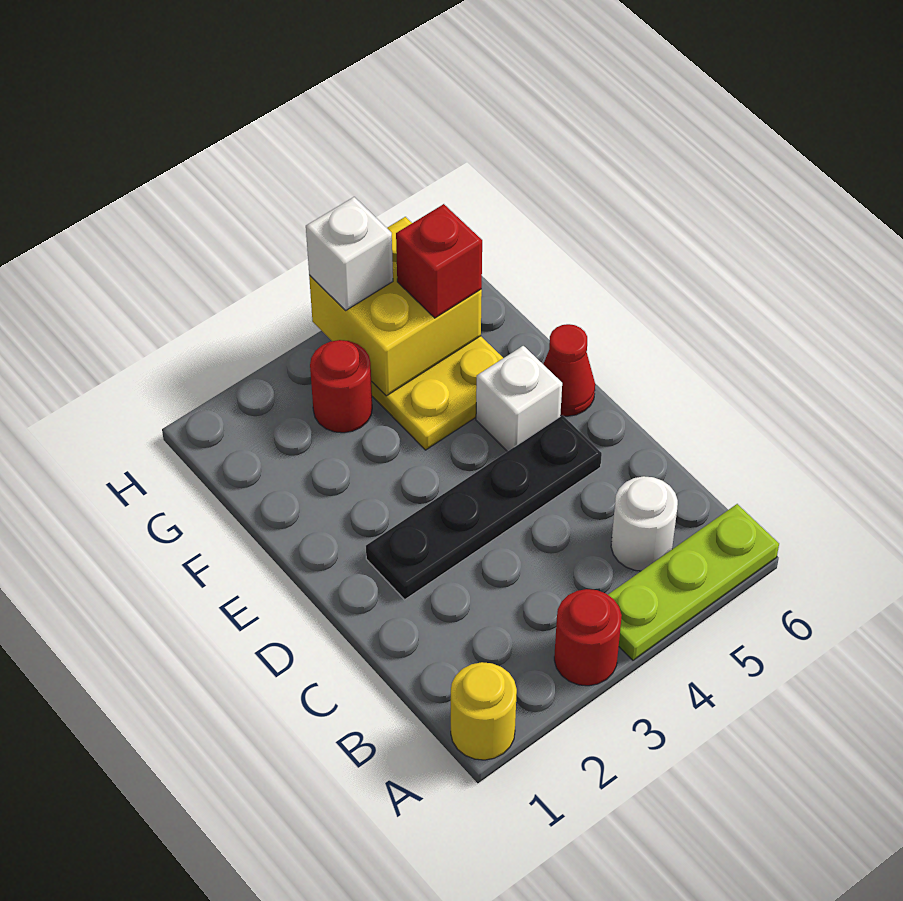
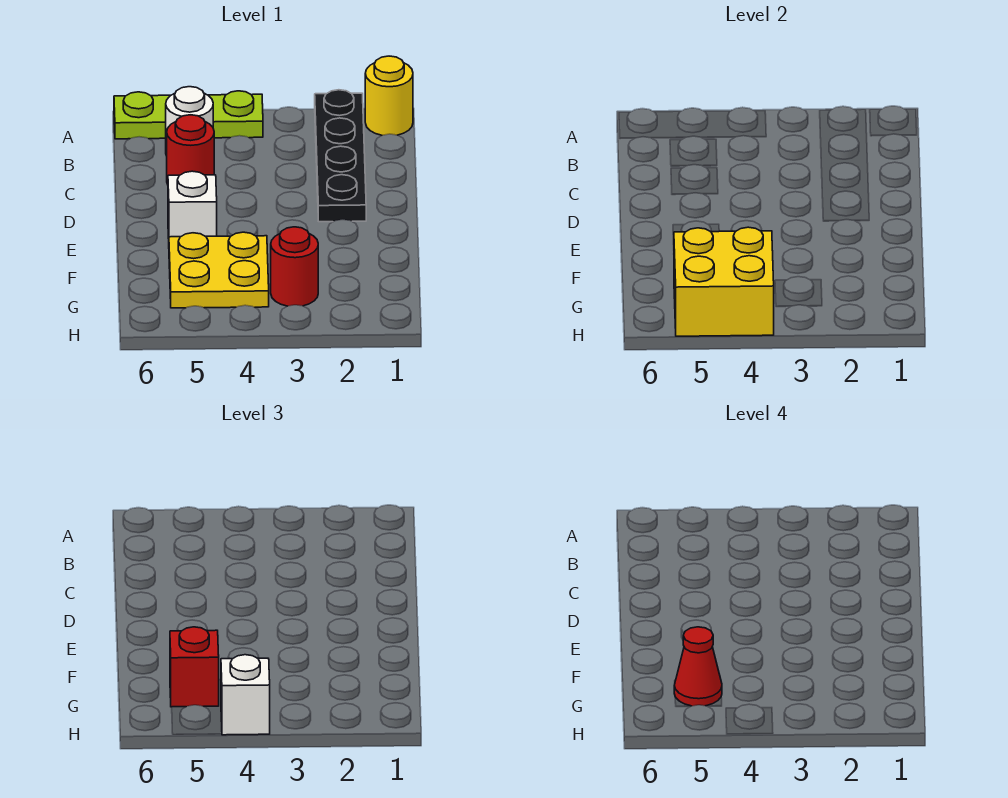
red 1x1 round brick [554,589,622,686] -> red 1x1 round brick moved to [167,115,214,184]
black 1x4 plate [366,415,602,600] -> black 1x4 plate turned to [315,90,366,222]
red 1x1 cone [543,324,595,416] -> red 1x1 cone moved to [674,627,722,706]

